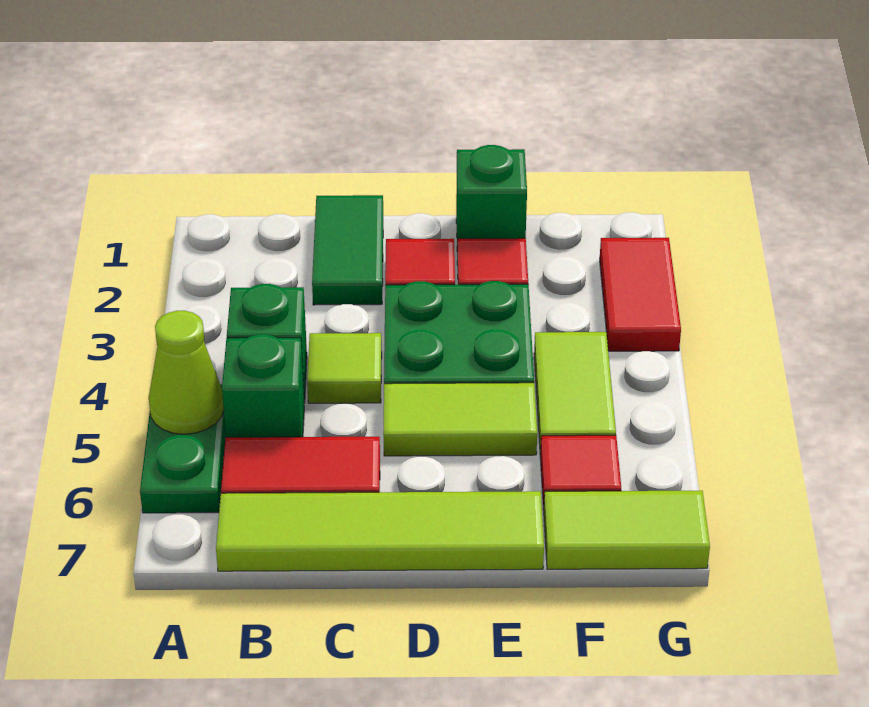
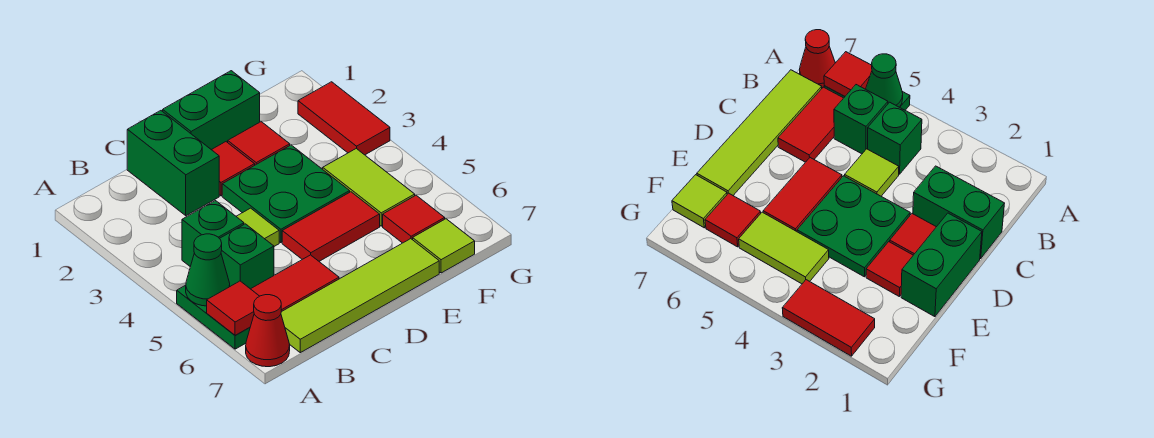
lime 1x1 cone [149,311,224,434] -> green 1x1 cone [186,234,230,306]
none -> red 1x1 tile [207,281,259,335]
none -> red 1x1 cone [246,295,290,367]
green 1x2 tile [312,195,383,305] -> green 1x2 brick [127,111,219,216]
lime 1x2 tile [383,383,537,456] -> red 1x2 tile [282,192,380,261]
green 1x1 brick [456,145,527,246] -> green 1x2 brick [163,71,260,150]
lime 1x2 tile [544,491,710,569] -> lime 1x1 tile [413,219,475,273]

